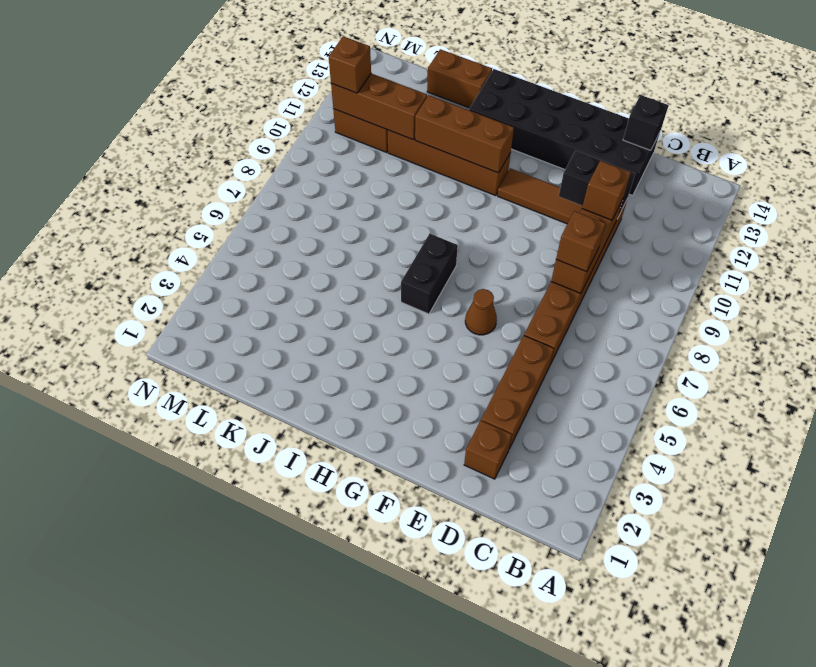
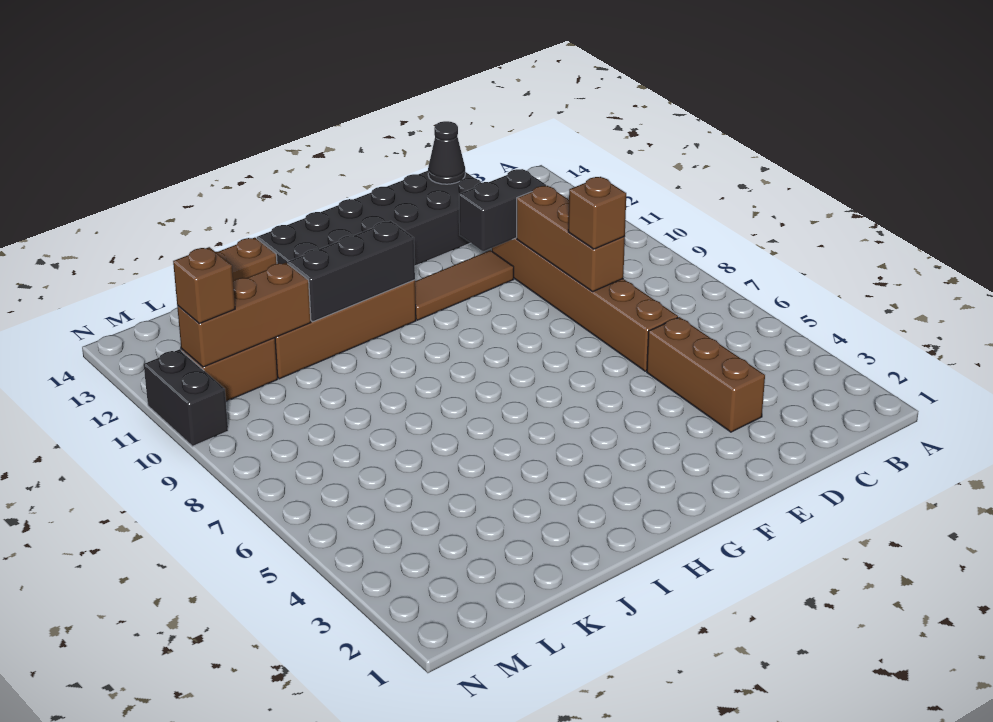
brown 1x1 brick [464,421,512,479] -> none
brown 1x1 brick [582,161,631,220] -> none
black 1x1 brick [623,95,669,150] -> black 1x1 cone [428,121,465,184]
brown 1x1 cone [465,289,497,335] -> none
black 1x2 brick [401,234,458,314] -> black 1x2 brick moved to [144,349,228,446]
brown 1x3 brick [415,95,514,173] -> black 1x3 brick [288,221,415,322]

